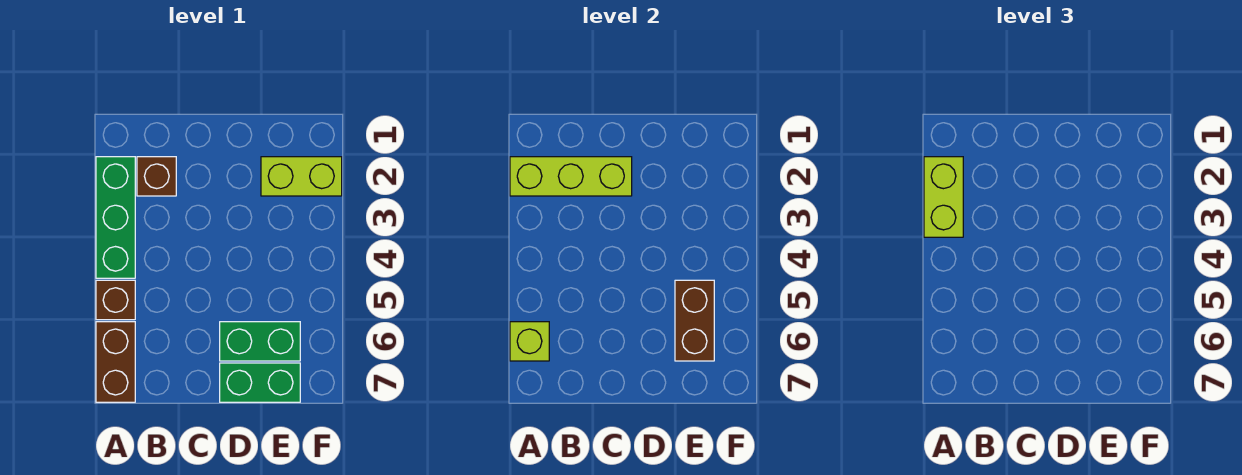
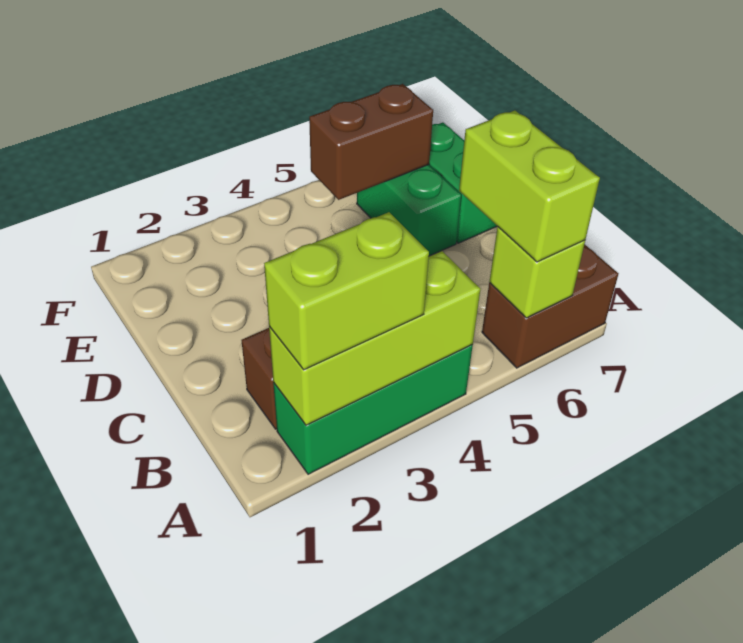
lime 1x3 brick [510,157,632,196] -> lime 1x3 brick turned to [269,251,480,425]
brown 1x1 brick [96,280,135,320] -> none
lime 1x2 brick [261,157,342,196] -> lime 1x2 brick moved to [459,111,600,262]

